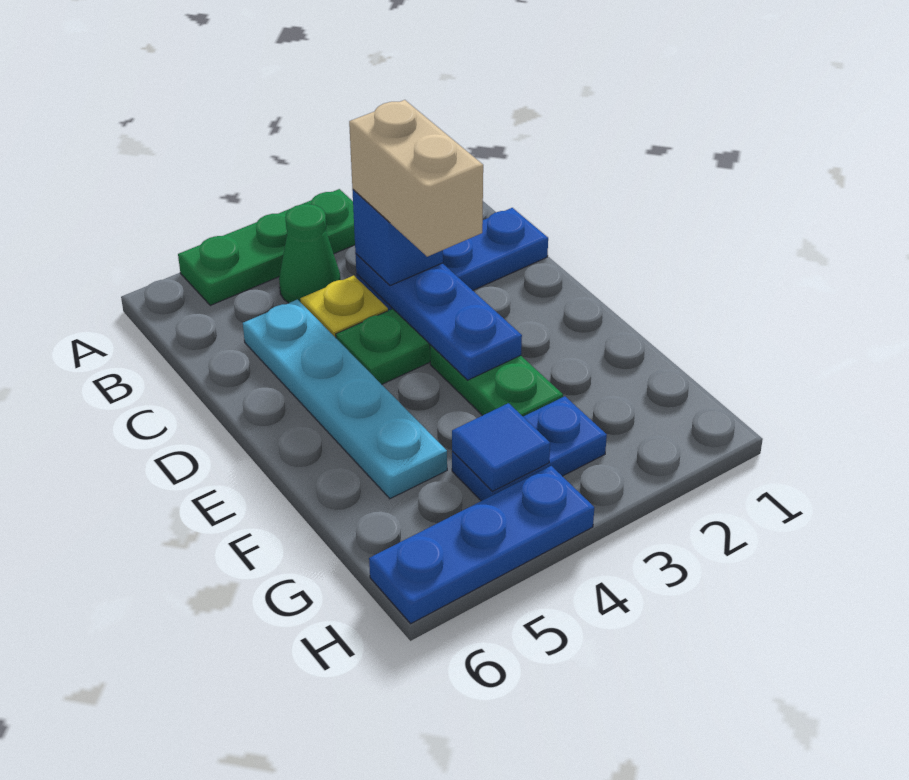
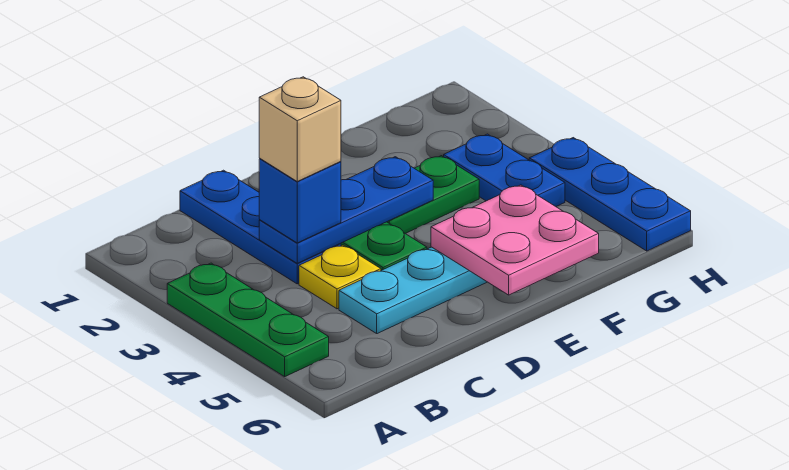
green 1x1 cone [279,204,341,303] -> none
tan 1x2 brick [349,100,483,257] -> tan 1x1 brick [259,77,341,181]
none -> pink 2x2 plate [431,185,599,295]
blue 1x1 tile [452,403,550,491] -> none

